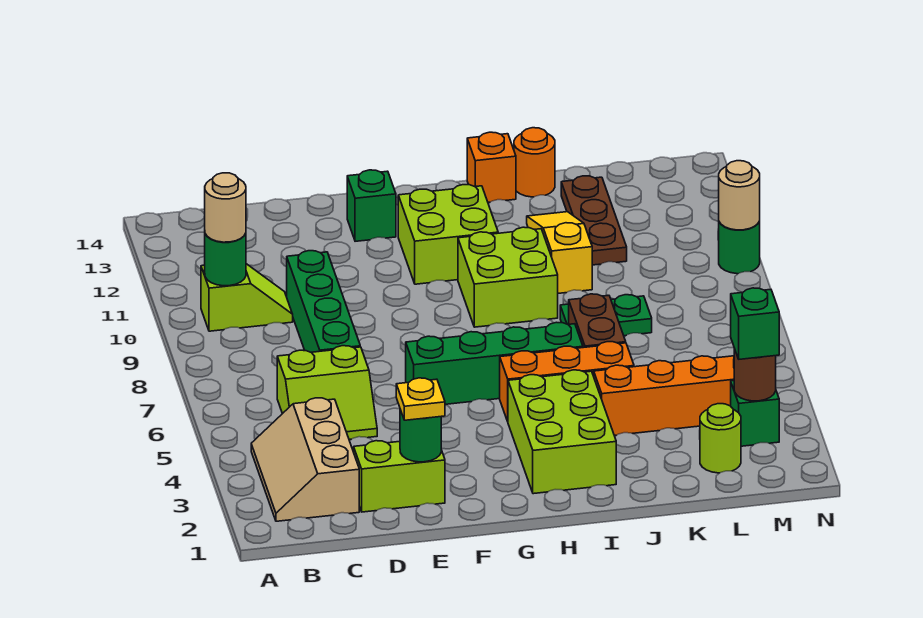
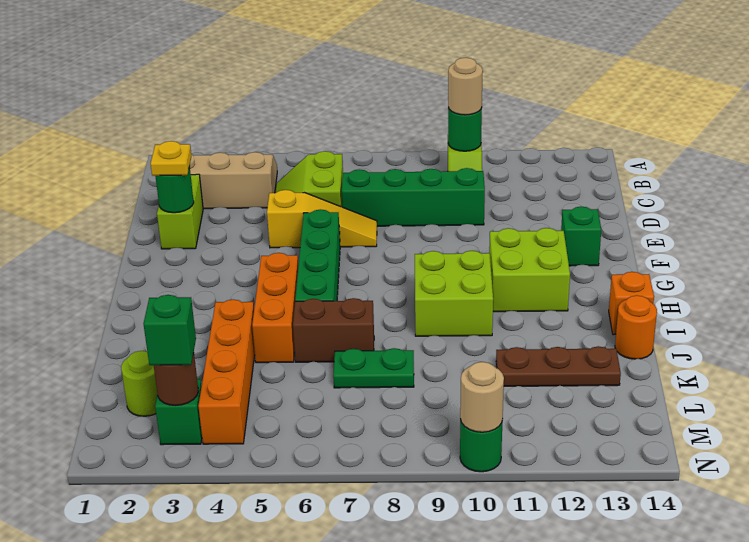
lime 2x3 brick [508,370,616,494] -> none
green 1x2 plate [560,295,652,336] -> green 1x2 plate turned to [333,348,414,388]
yellow 1x3 slope [527,212,592,293] -> yellow 1x3 slope moved to [267,190,377,248]

